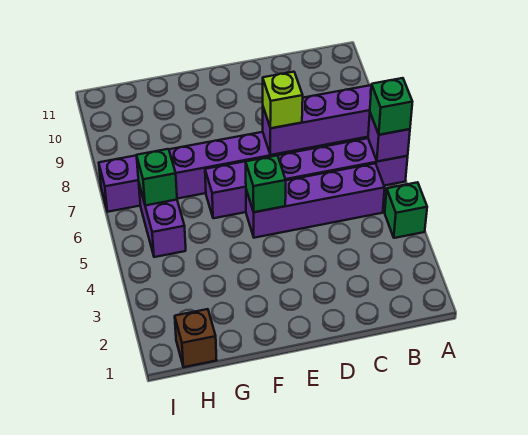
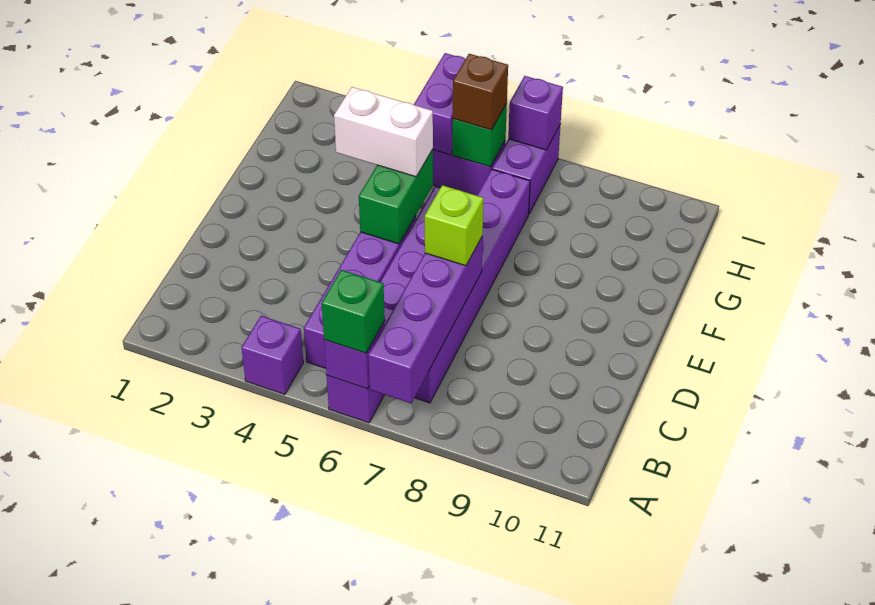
green 1x1 brick [385,182,427,238] -> purple 1x1 brick [242,316,303,395]
green 1x1 brick [246,155,286,212] -> green 1x2 brick [359,149,433,244]
none -> white 1x2 brick [334,87,433,177]
brown 1x1 brick [175,309,216,367] -> brown 1x1 brick moved to [453,54,508,130]
none -> purple 1x2 brick [414,53,465,155]
none -> purple 1x1 brick [508,76,563,150]

